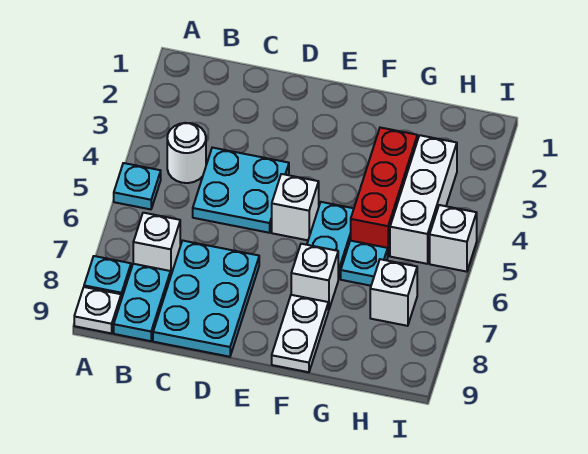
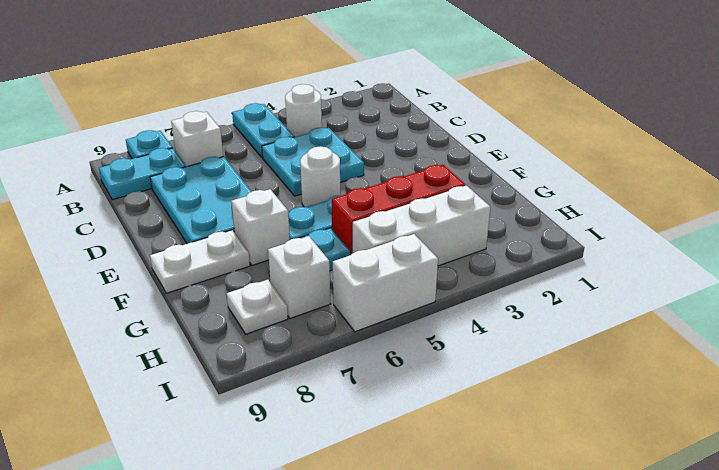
cyan 1x1 plate [114,163,161,209] -> cyan 1x2 plate [232,103,294,158]
white 1x1 plate [74,287,121,333] -> white 1x1 plate moved to [227,280,288,334]
cyan 2x3 plate [153,241,259,357] -> cyan 2x3 plate turned to [150,156,252,244]
white 1x1 brick [272,174,319,240] -> white 1x1 round brick [300,146,340,207]
white 1x1 brick [430,205,477,272] -> white 1x2 brick [333,234,438,332]

